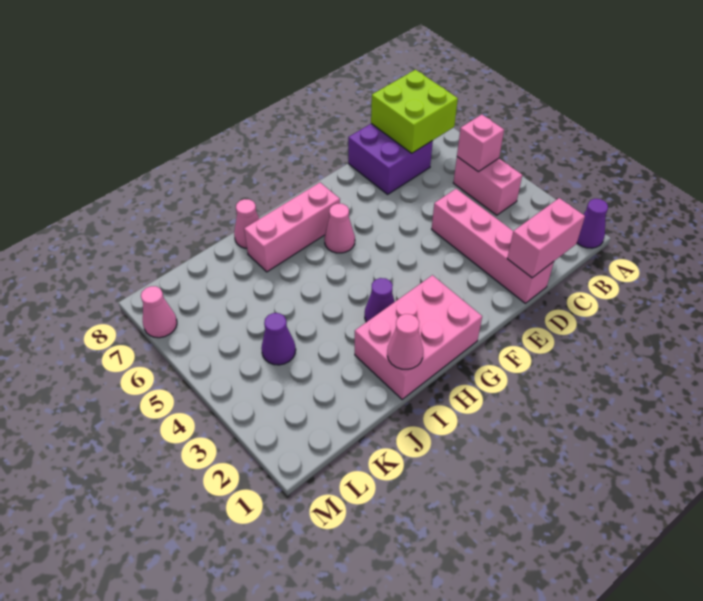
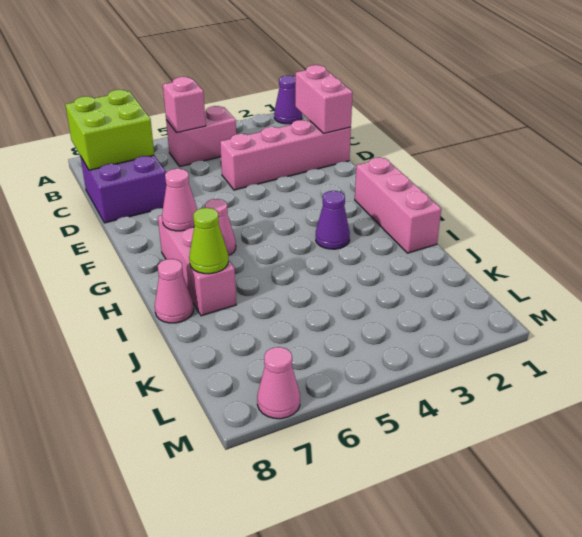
pink 2x3 brick [355,275,482,399] -> pink 1x3 brick [355,157,441,253]
pink 1x1 cone [387,314,423,369] -> pink 1x1 cone moved to [162,169,198,231]
none -> lime 1x1 cone [189,208,228,274]
purple 1x1 cone [261,313,296,365] -> none

